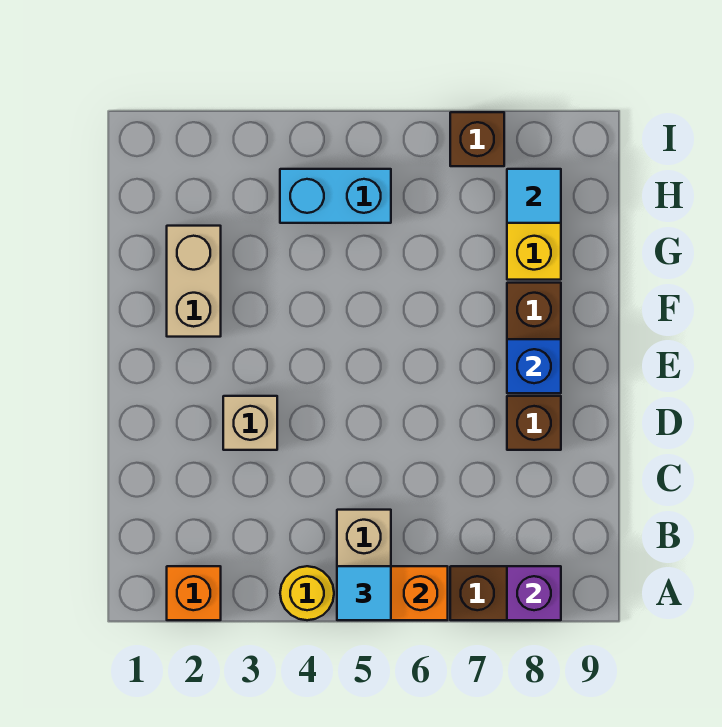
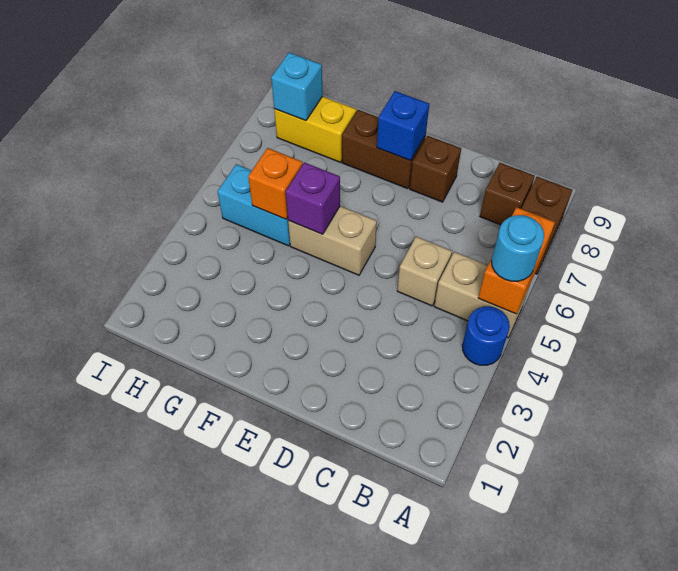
orange 1x1 brick [167,566,221,620] -> orange 1x1 brick moved to [248,148,303,219]
yellow 1x1 round brick [280,566,334,620] -> blue 1x1 round brick [462,306,510,365]
cyan 1x1 tile [337,566,391,620] -> cyan 1x1 round brick [491,215,544,281]
purple 1x1 brick [507,566,561,620] -> purple 1x1 brick moved to [286,162,340,234]
tan 1x1 brick [223,396,277,450] -> tan 1x1 brick moved to [397,237,452,306]
tan 1x2 brick [167,226,221,337] -> tan 1x2 brick moved to [288,206,377,275]
cyan 1x2 brick [280,169,391,223] -> cyan 1x2 brick turned to [218,164,290,246]
cyan 1x1 tile [507,169,561,223] -> cyan 1x1 brick [271,53,323,121]
brown 1x1 brick [450,112,504,166] -> brown 1x1 brick moved to [480,163,535,225]

